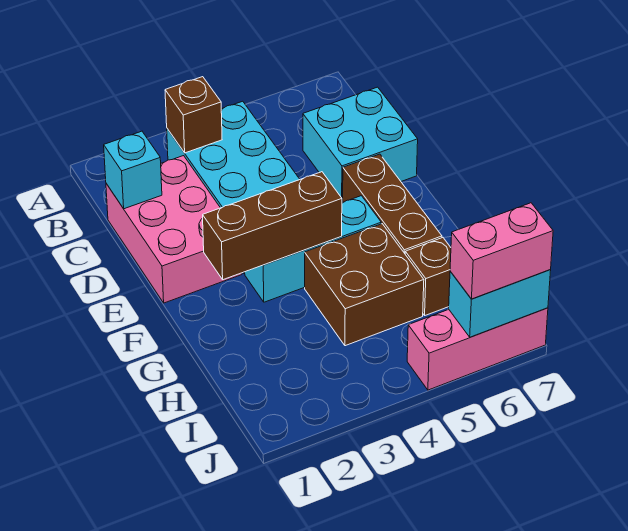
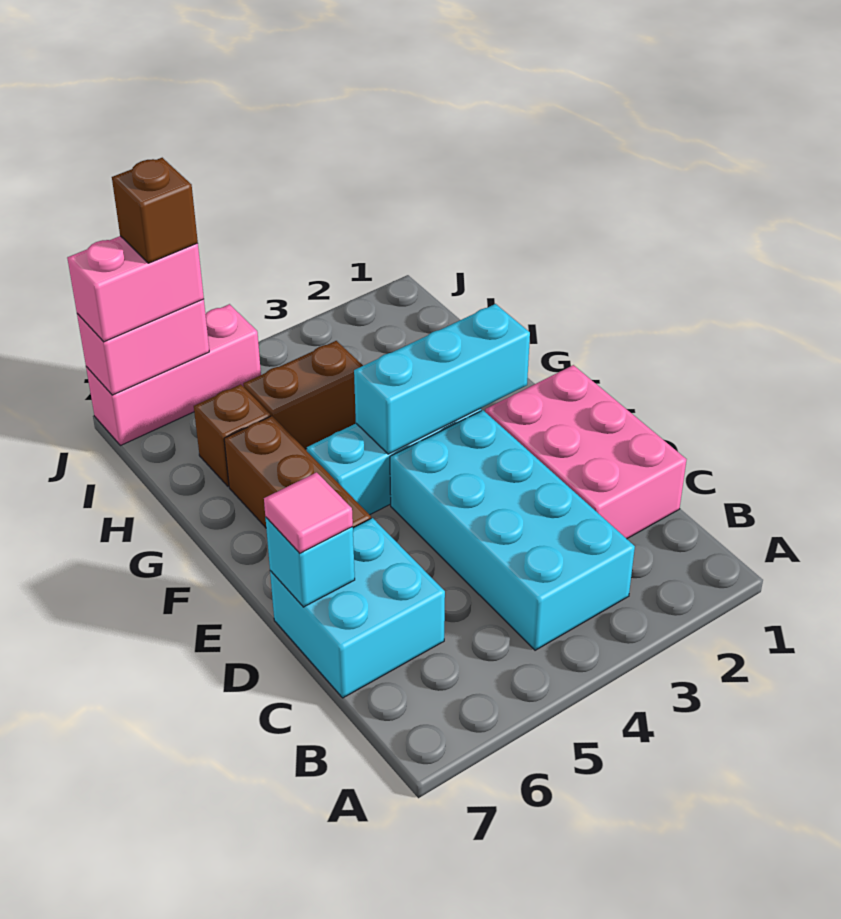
brown 1x1 brick [165,77,222,153] -> brown 1x1 brick moved to [112,158,198,263]
cyan 1x1 brick [104,131,162,209] -> cyan 1x1 brick moved to [265,517,355,607]
none -> pink 1x1 tile [264,472,353,553]
brown 1x3 brick [203,172,342,280] -> cyan 1x3 brick [354,304,530,454]
brown 2x2 brick [305,224,424,346] -> brown 1x2 brick [243,341,363,449]
cyan 1x2 brick [449,270,551,337] -> pink 1x2 brick [77,299,209,395]

